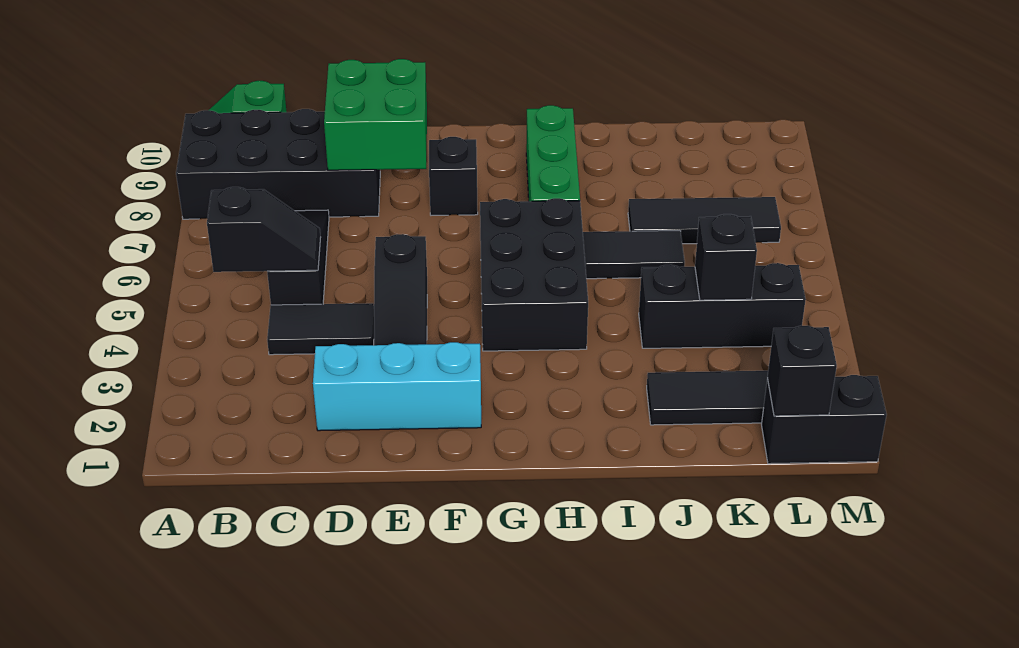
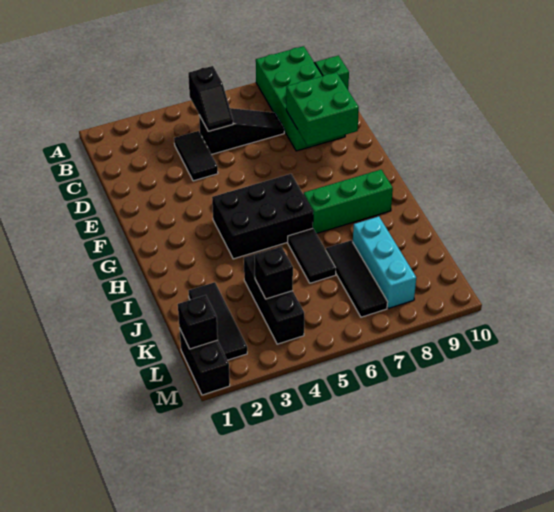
black 2x4 brick [176,109,380,219] -> green 2x4 brick [256,46,345,151]
cyan 1x3 brick [313,342,481,431] -> cyan 1x3 brick moved to [353,216,416,308]
black 1x3 slope [374,234,427,345] -> none
black 1x1 brick [429,137,478,215] -> none

